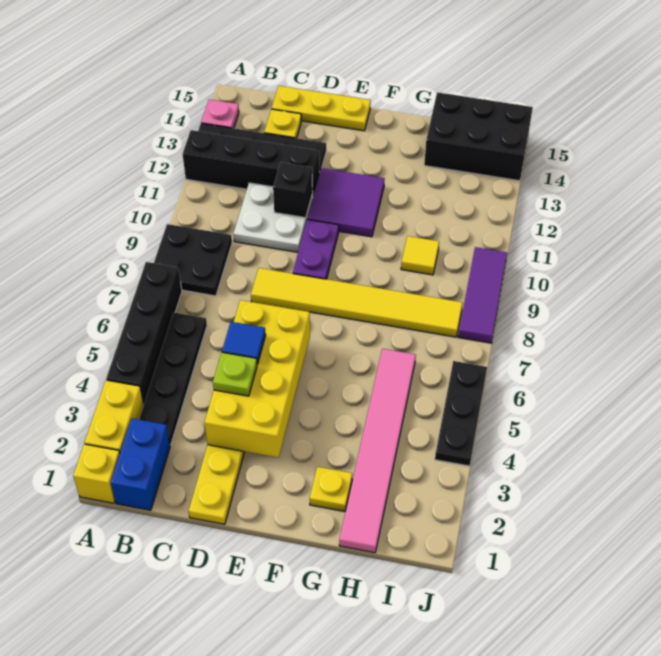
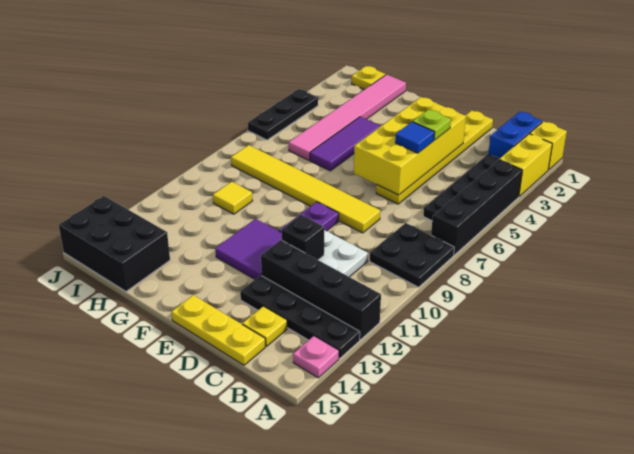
yellow 1x1 plate [310,467,352,511] -> yellow 1x1 plate moved to [352,66,386,90]
purple 1x3 tile [458,247,507,343] -> purple 1x3 tile moved to [310,117,380,171]

